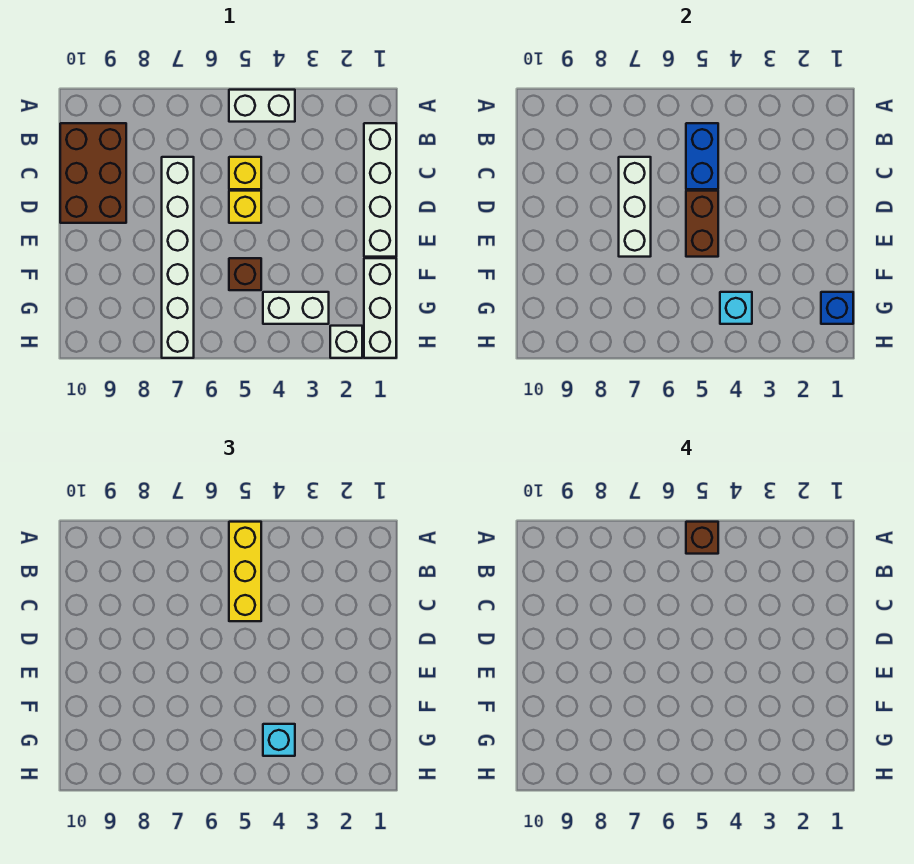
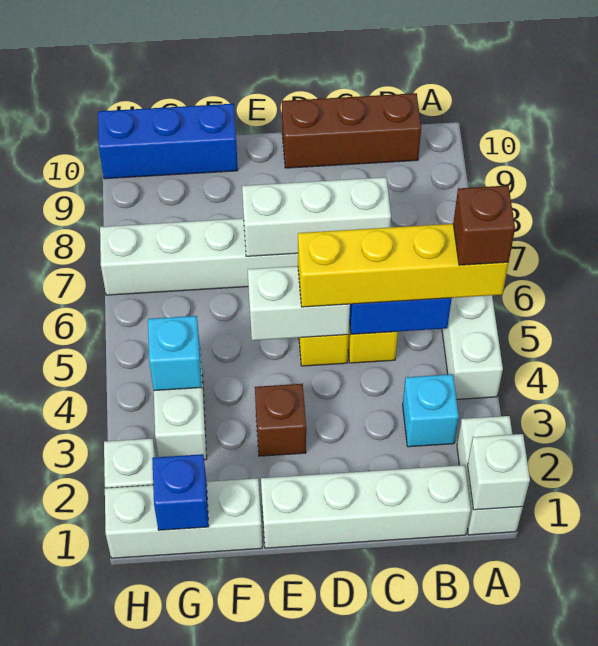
none -> white 1x2 brick [457,416,523,535]
none -> white 1x1 brick [468,434,530,510]
yellow 1x3 brick [229,522,261,621] -> yellow 1x4 brick [298,224,508,307]
brown 2x3 brick [60,123,126,223] -> brown 1x3 brick [282,93,421,168]
brown 1x2 brick [686,191,718,257] -> white 1x2 brick [248,266,350,340]
brown 1x1 brick [229,258,261,290] -> brown 1x1 brick moved to [255,384,306,456]
none -> blue 1x3 brick [98,104,238,179]
cyan 1x1 brick [263,724,295,756] -> cyan 1x1 brick moved to [403,374,459,447]

